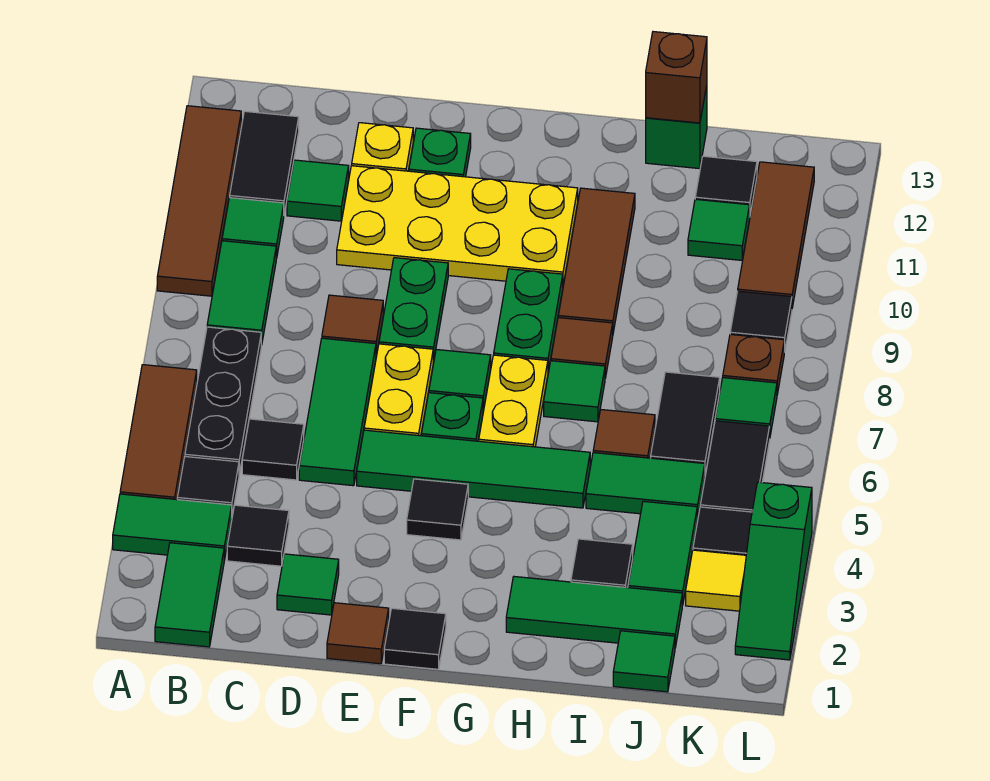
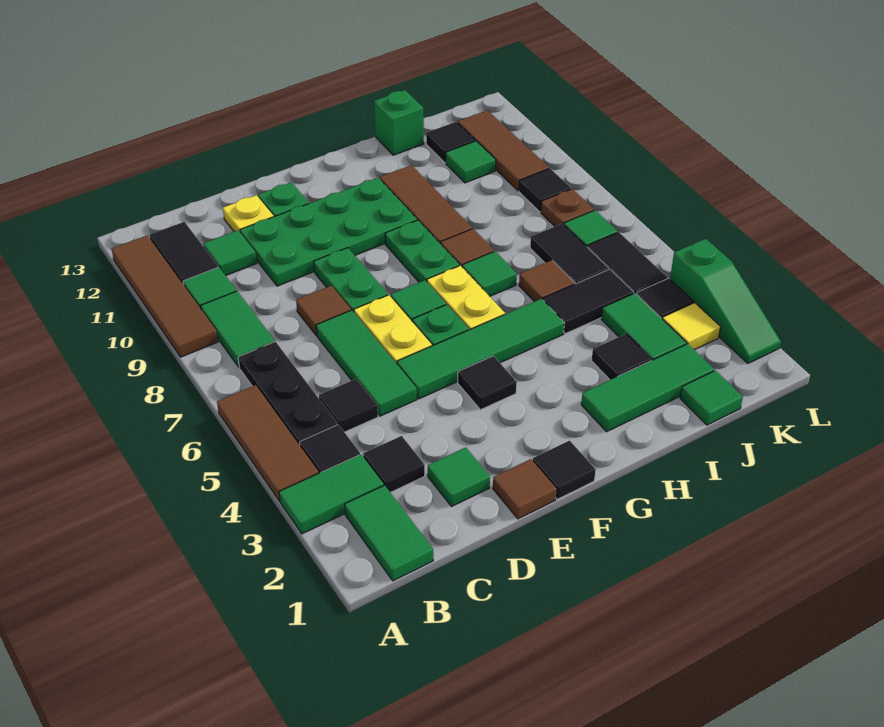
yellow 2x4 plate [337,166,578,285] -> green 2x4 plate [240,178,417,286]
green 1x2 tile [586,453,705,519] -> black 1x2 tile [543,269,634,334]
brown 1x1 brick [646,32,707,123] -> none

